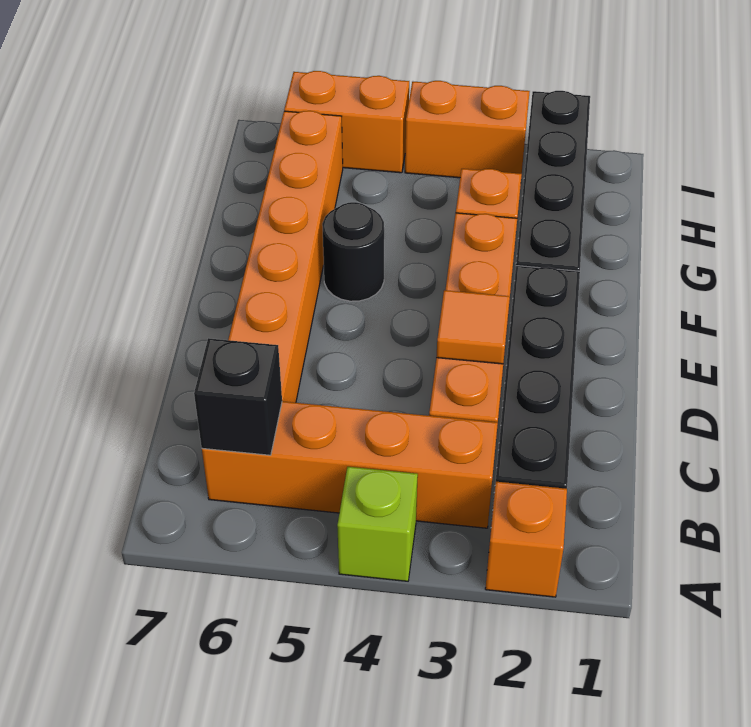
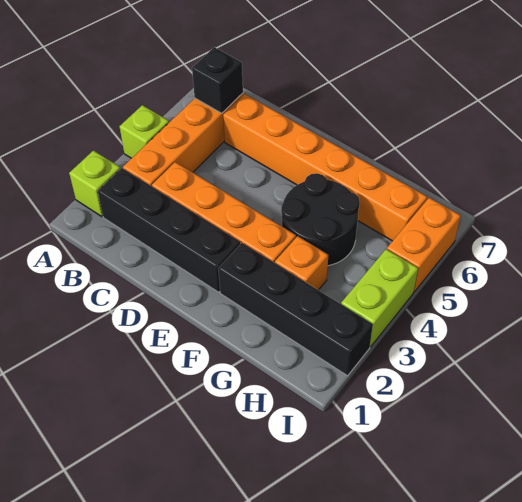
orange 1x1 brick [485,482,567,597] -> lime 1x1 brick [69,151,121,217]
orange 1x1 tile [436,290,510,364] -> none
black 1x1 round brick [322,202,384,301] -> black 2x2 round brick [281,173,360,266]
orange 1x2 brick [405,81,530,178] -> lime 1x2 brick [341,249,418,347]

